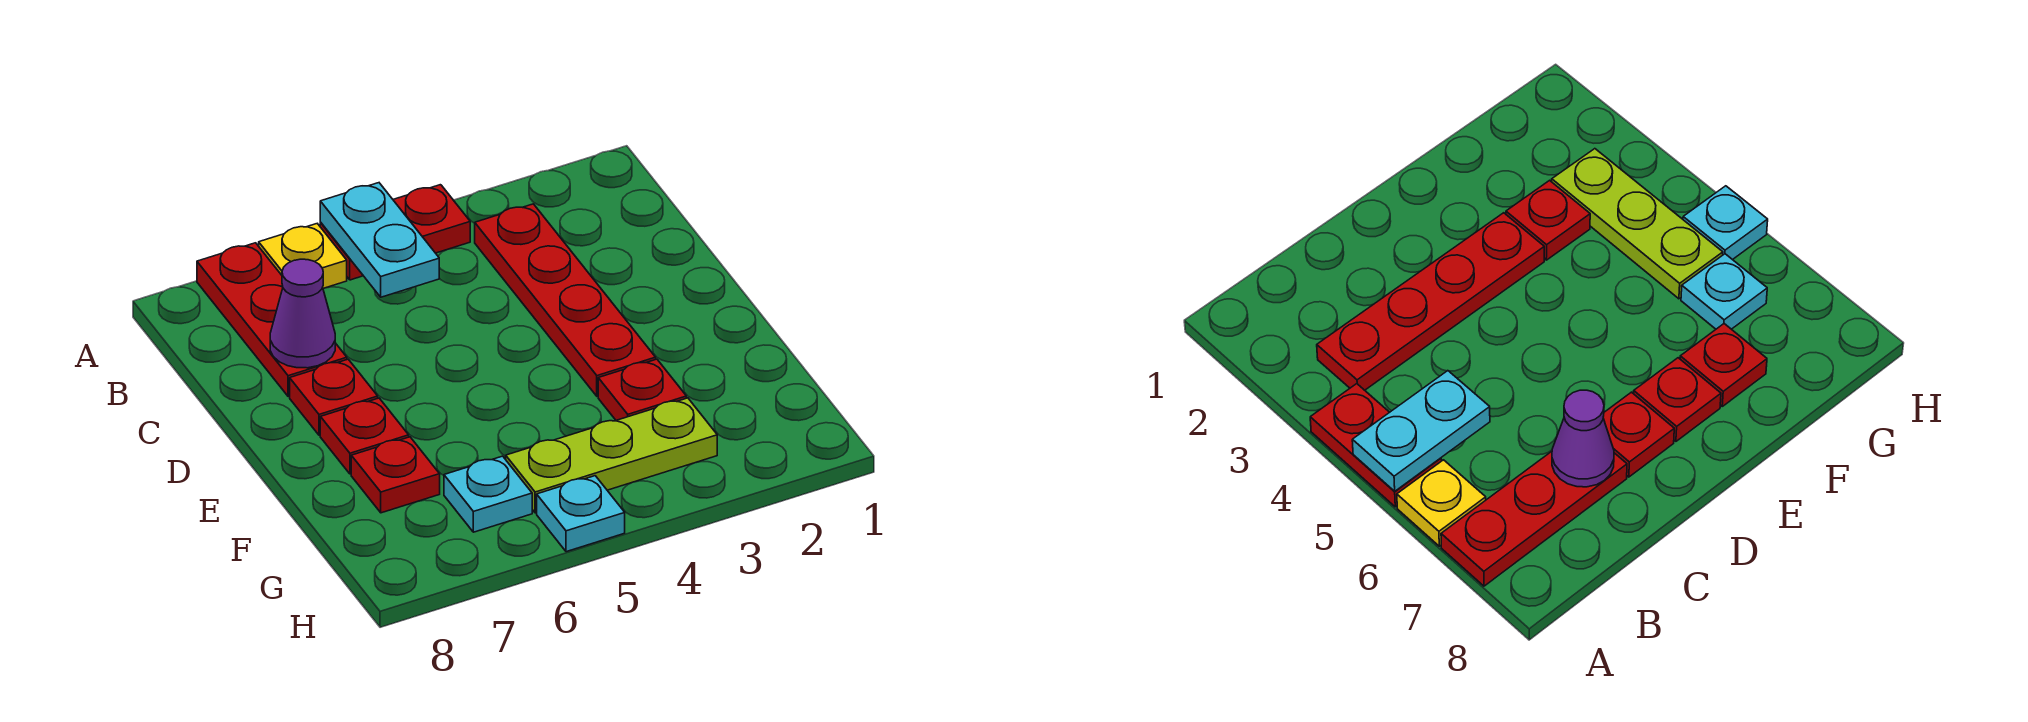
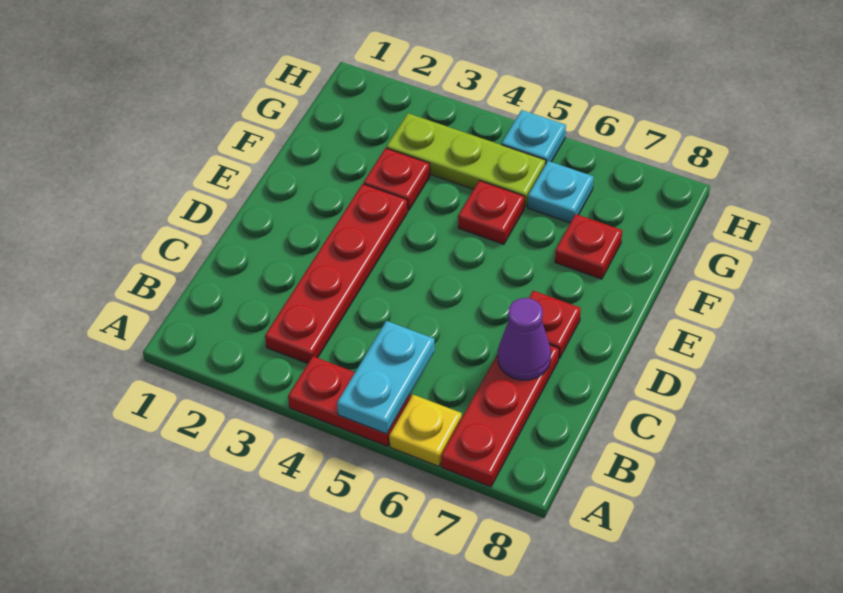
red 1x1 plate [320,398,409,474] -> red 1x1 plate moved to [458,181,525,244]

